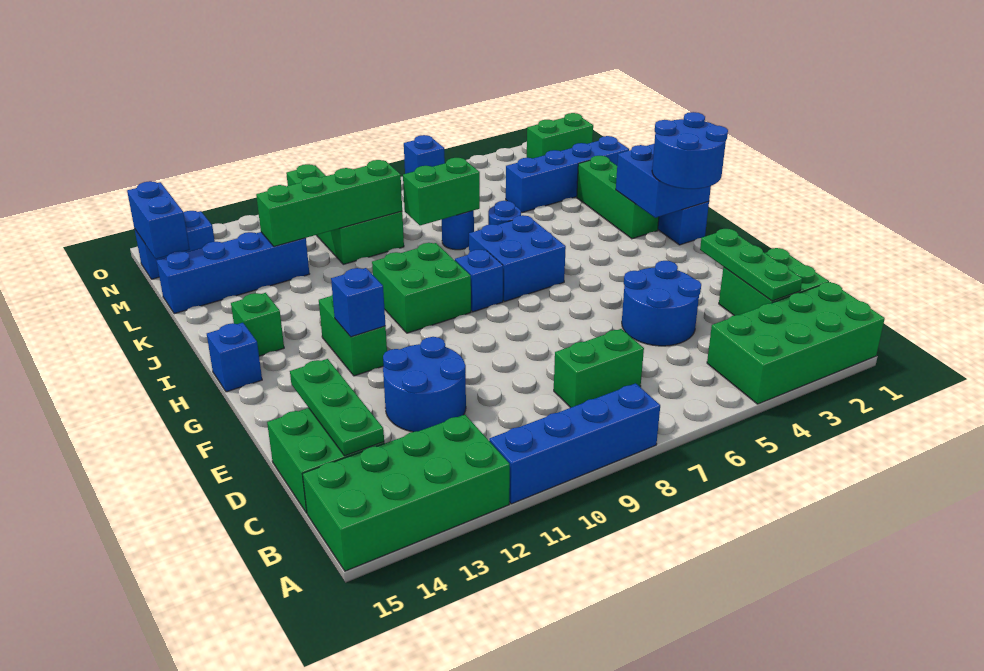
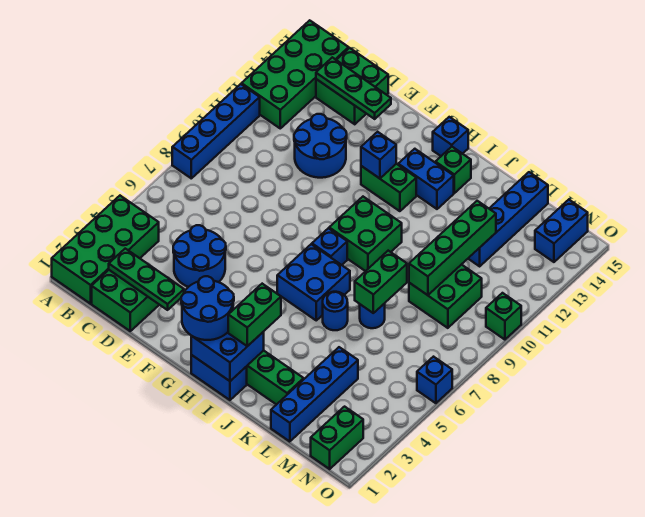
green 1x2 brick [554,329,644,408] -> green 1x2 brick moved to [228,284,281,346]
blue 1x2 brick [127,181,190,259] -> blue 1x2 brick moved to [398,149,454,209]

